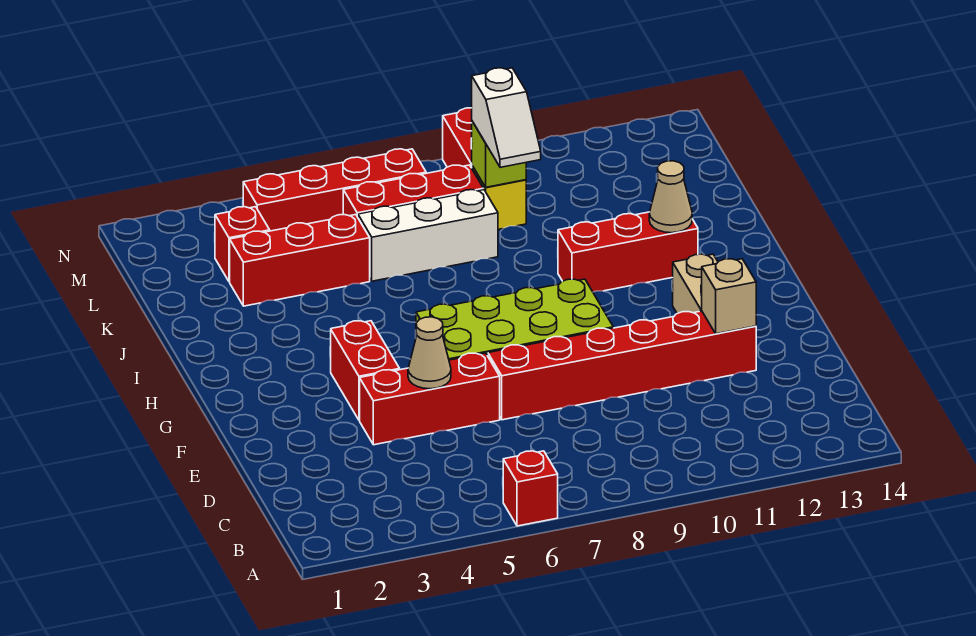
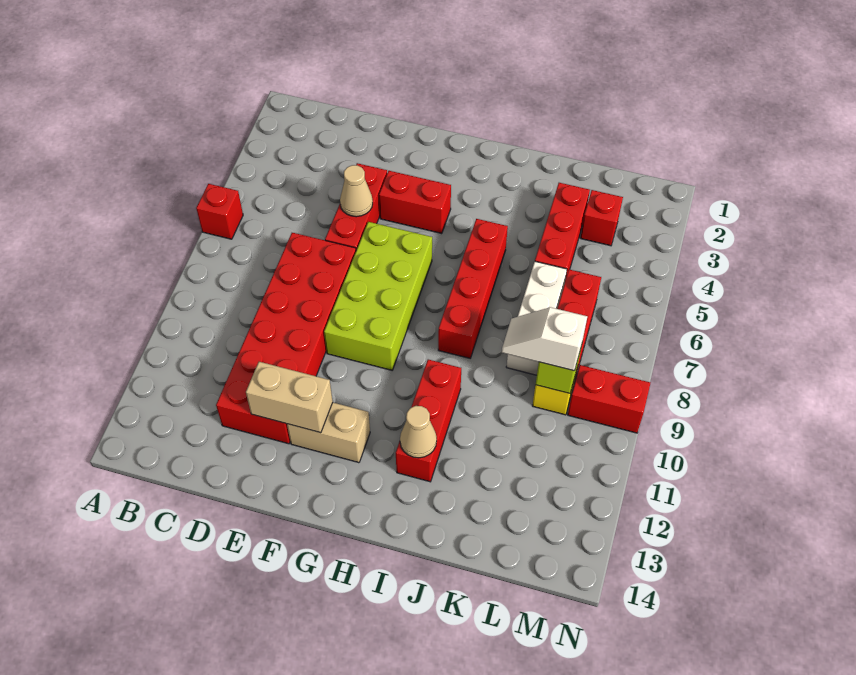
red 1x6 brick [488,311,756,420] -> red 2x6 brick [216,233,356,444]
tan 1x1 brick [702,259,756,334] -> tan 1x2 brick [246,362,333,433]
red 1x4 brick [243,149,426,231] -> red 1x4 brick moved to [438,219,508,358]

